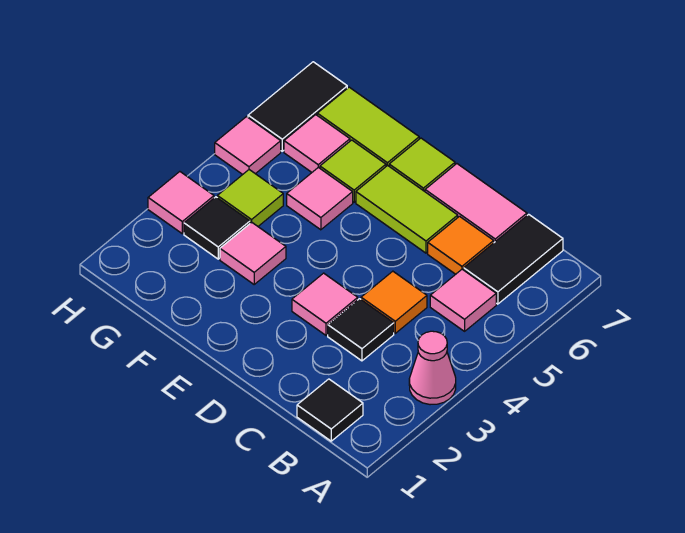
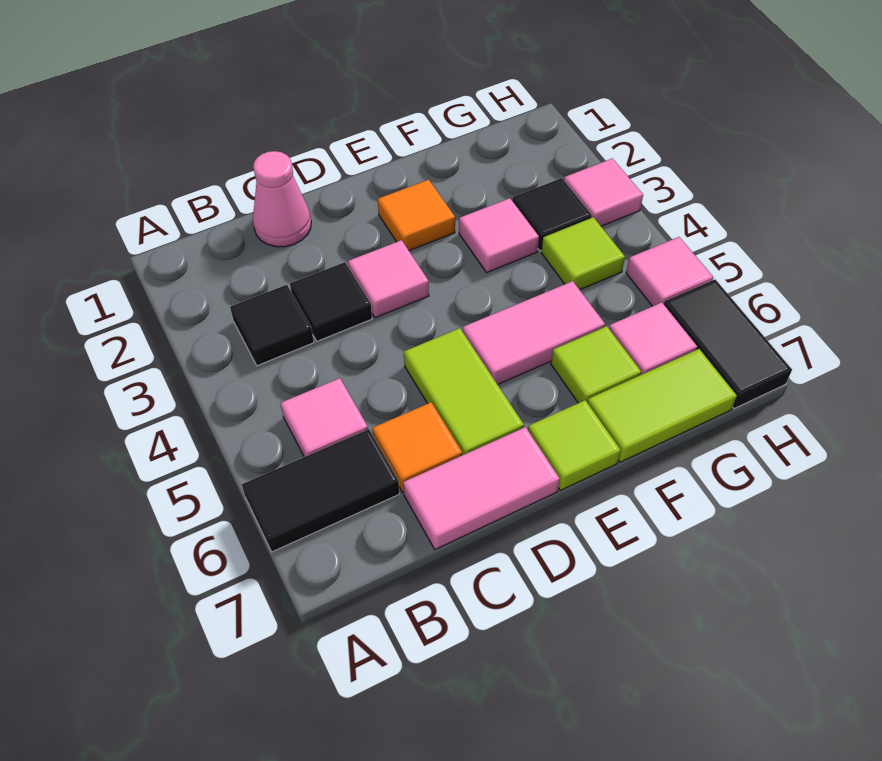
pink 1x1 cone [409,331,456,405] -> pink 1x1 cone moved to [253,151,311,247]
black 1x1 tile [297,379,363,441] -> black 1x1 tile moved to [230,285,314,366]
black 1x2 tile [464,214,563,304] -> black 1x2 tile turned to [242,429,399,552]
orange 1x1 tile [361,271,427,333] -> orange 1x1 tile moved to [378,180,455,251]
lime 1x2 tile [356,165,458,253] -> lime 1x2 tile turned to [404,328,524,455]
pink 1x1 tile [287,167,353,230] -> pink 1x2 tile [463,281,605,385]

